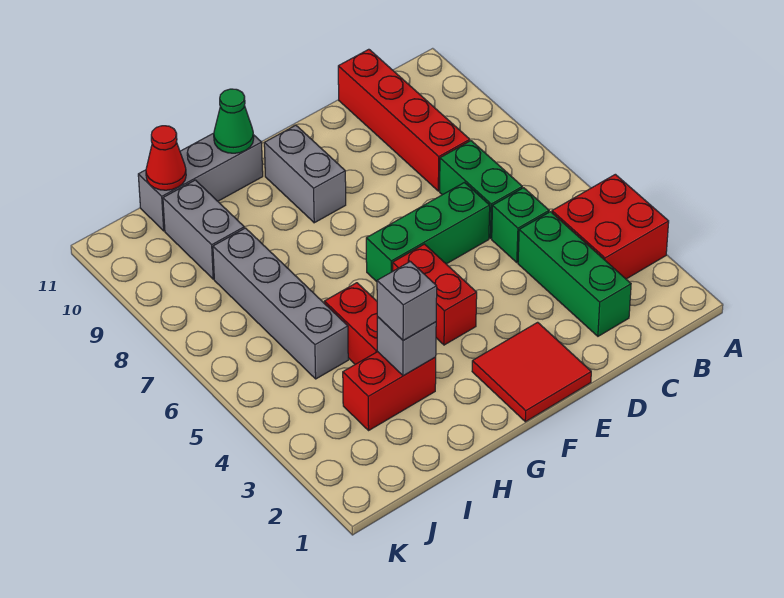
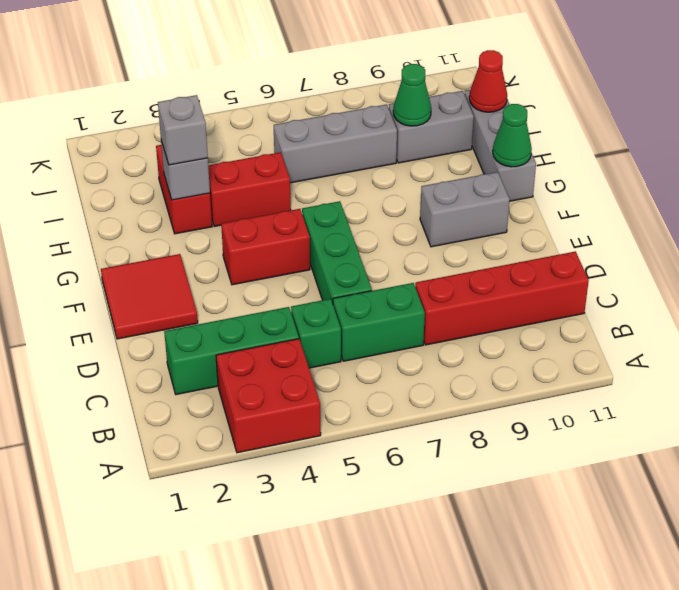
grey 1x4 brick [213,228,348,379] -> grey 1x3 brick [274,104,397,183]
none -> green 1x1 cone [393,64,431,126]

